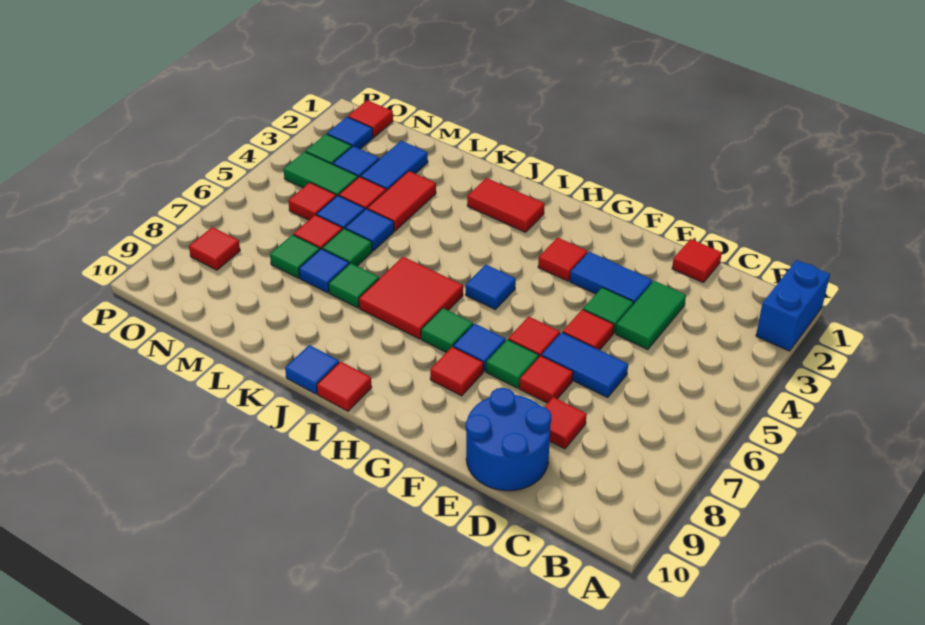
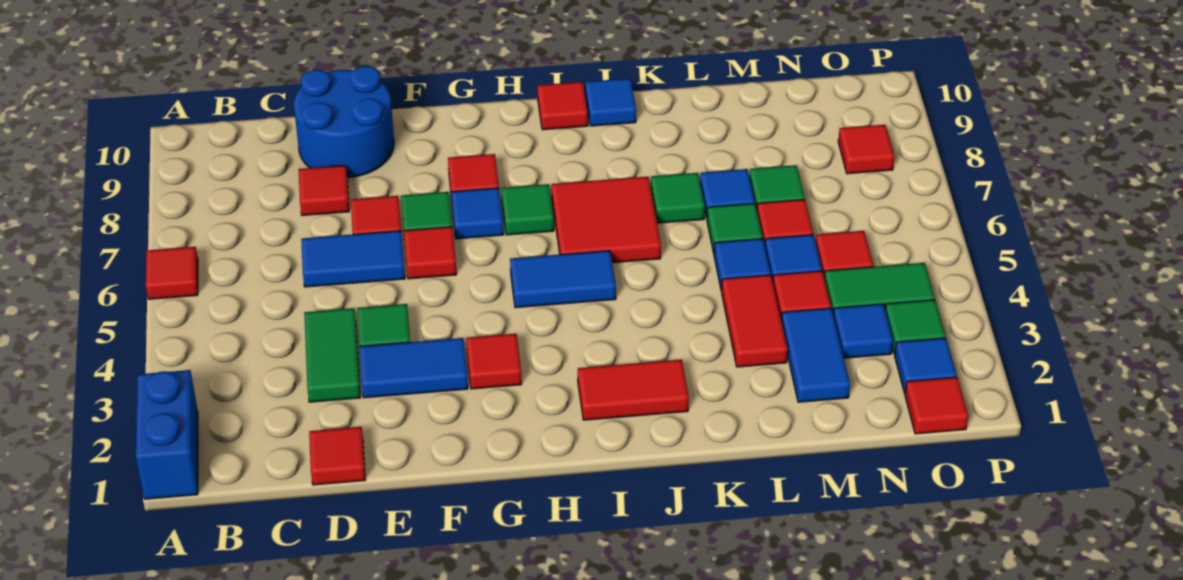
red 1x1 tile [563,310,614,350] -> red 1x1 tile moved to [146,247,198,299]
blue 1x1 tile [466,265,516,309] -> blue 1x2 tile [510,251,616,308]

